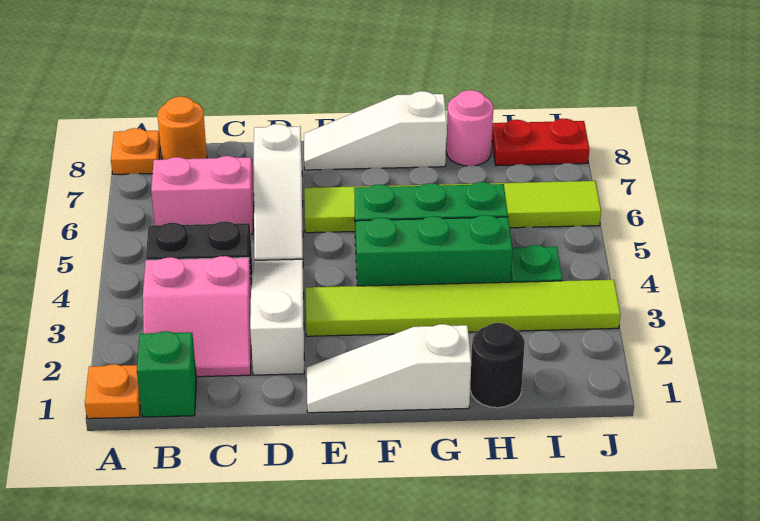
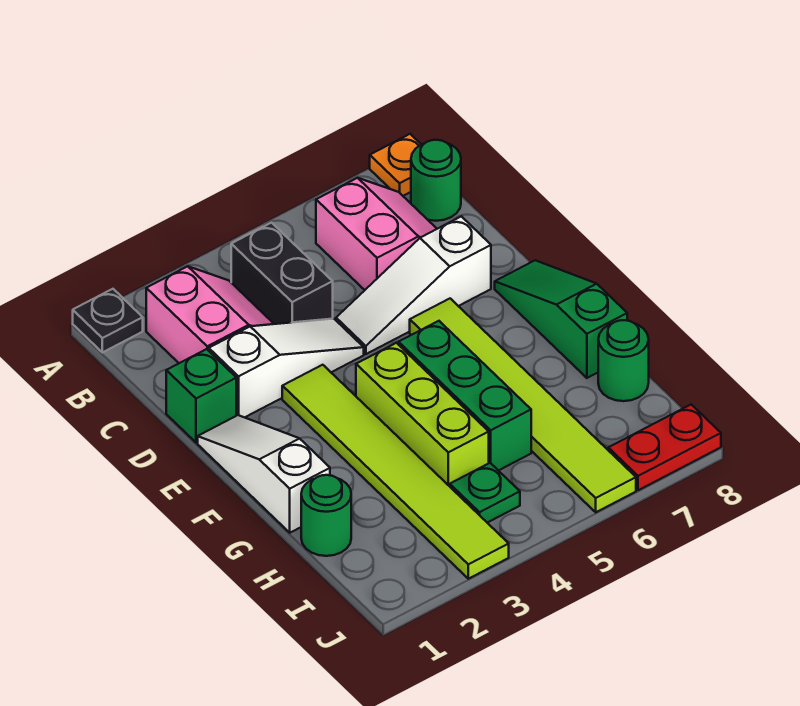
orange 1x1 plate [85,364,141,419] -> black 1x1 plate [73,289,143,352]
green 1x1 brick [137,331,196,417] -> green 1x1 brick moved to [166,349,236,443]
pink 2x2 slope [143,256,251,377] -> pink 2x2 slope turned to [146,266,274,363]
orange 1x1 round brick [157,97,207,160] -> green 1x1 round brick [411,140,461,221]
white 1x3 slope [304,91,447,170] -> green 1x3 slope [495,260,627,378]
green 1x3 brick [356,215,512,286] -> lime 1x3 brick [356,343,489,486]
black 1x1 round brick [470,323,525,408] -> green 1x1 round brick [301,475,351,556]
pink 1x1 round brick [446,90,493,166] -> green 1x1 round brick [598,320,649,401]
red 1x2 plate [492,119,589,166] -> red 1x2 plate turned to [608,405,721,490]

